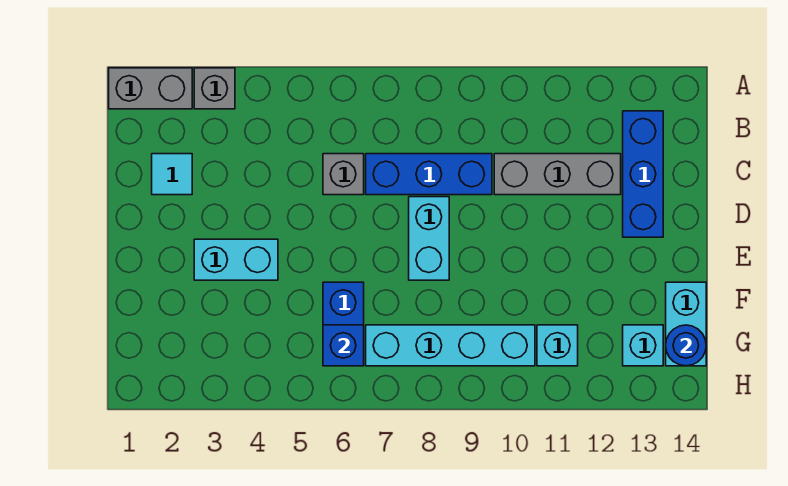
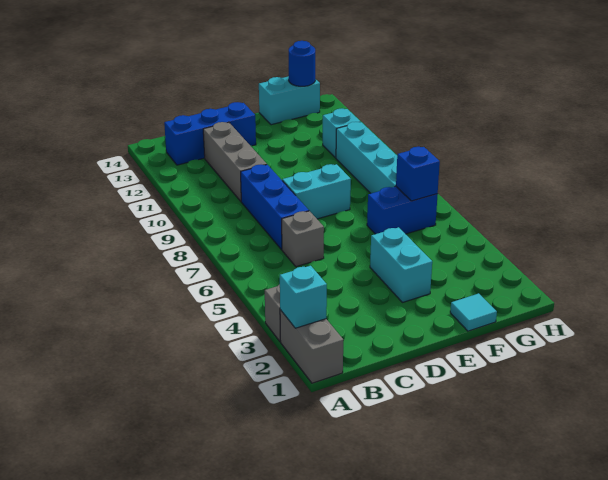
cyan 1x1 tile [152,154,192,195] -> cyan 1x1 tile moved to [450,293,497,331]
cyan 1x1 brick [623,325,663,366] -> cyan 1x1 brick moved to [280,266,327,328]

